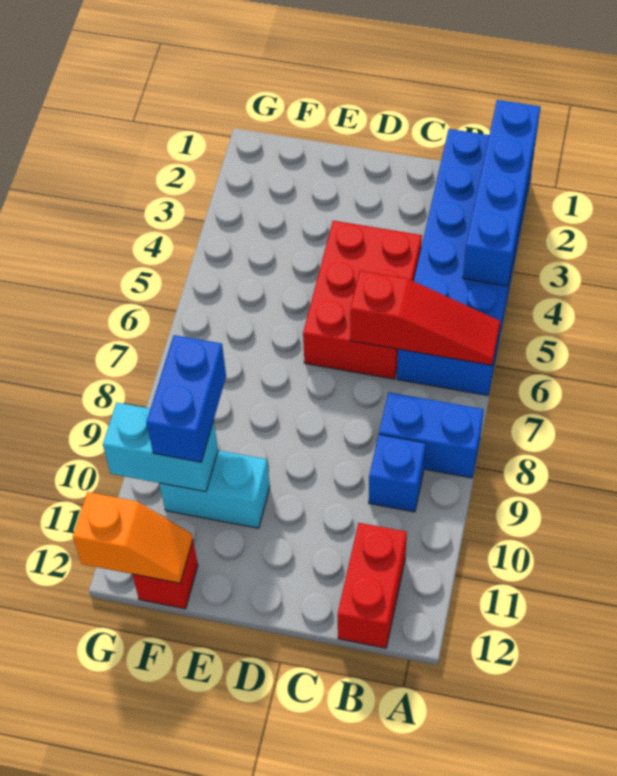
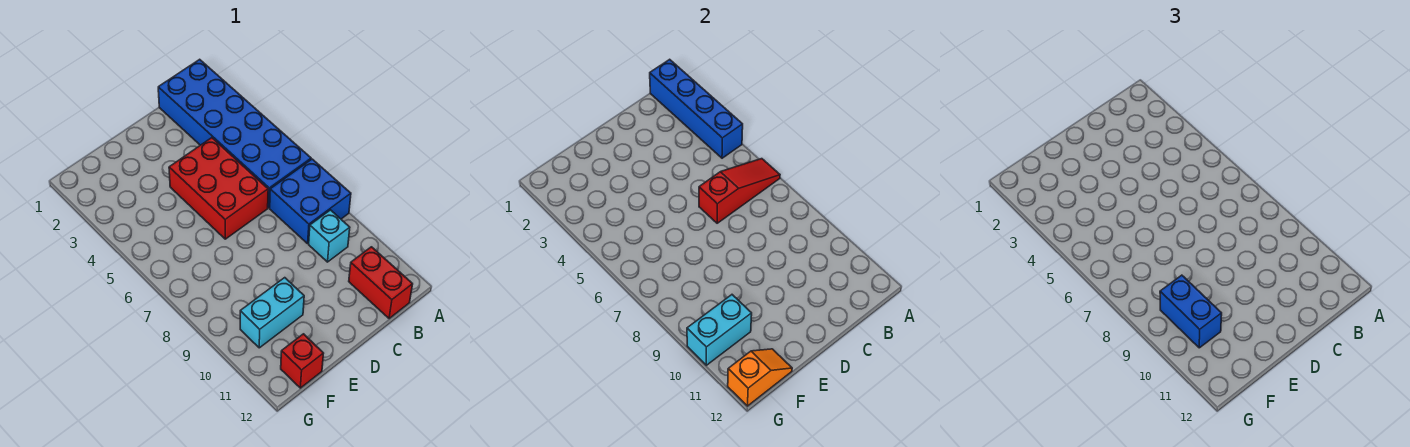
blue 1x2 brick [379,392,484,478] -> blue 2x2 brick [270,159,351,244]
blue 1x1 brick [369,435,426,512] -> cyan 1x1 brick [309,210,350,262]

